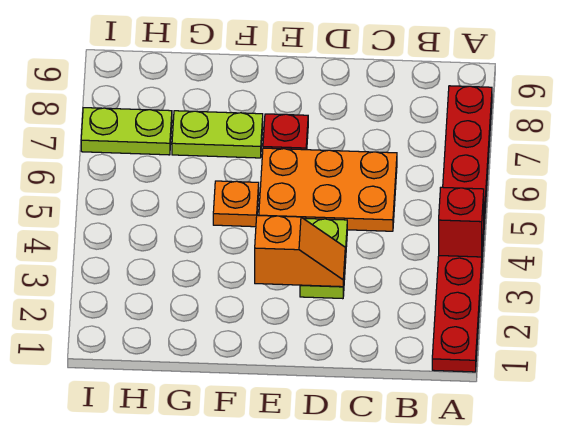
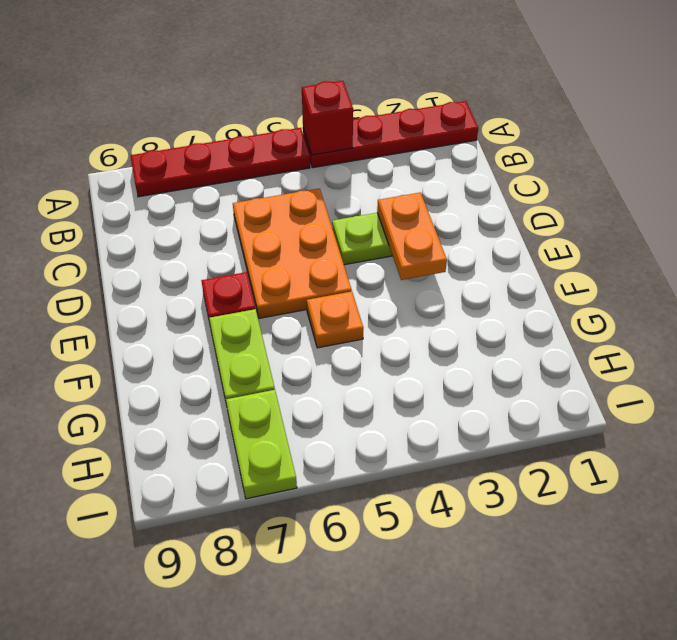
orange 1x2 slope [255,215,345,287] -> orange 1x2 plate [377,192,447,280]

